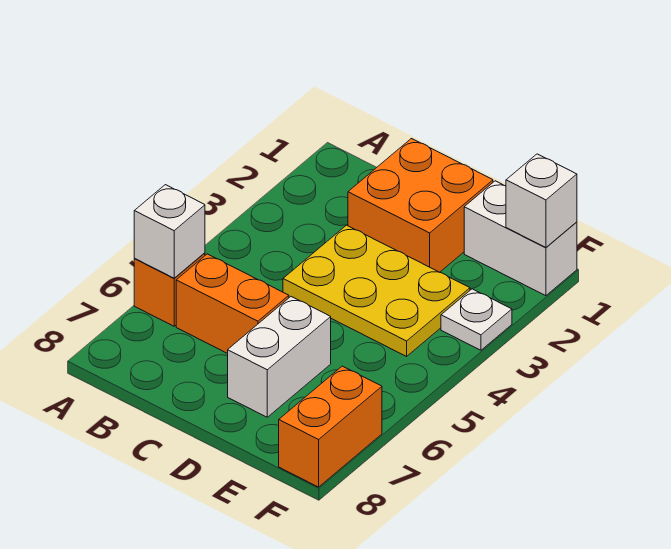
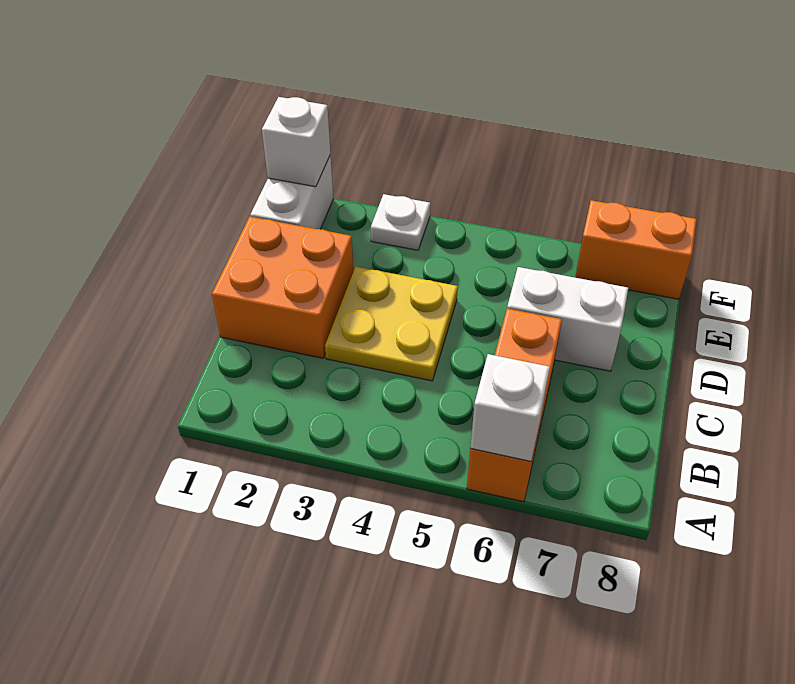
yellow 2x3 plate [283,225,470,356] -> yellow 2x2 plate [325,266,458,381]

